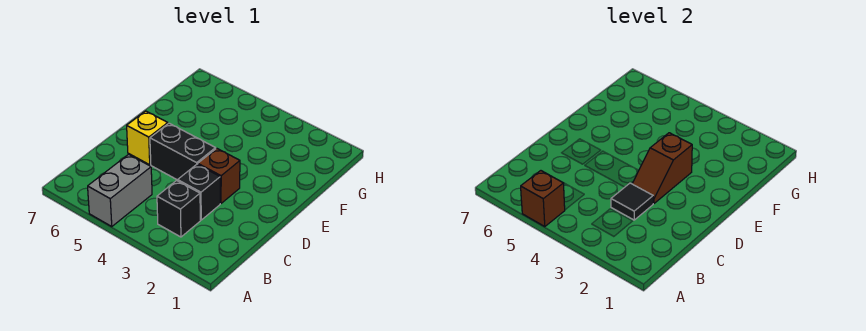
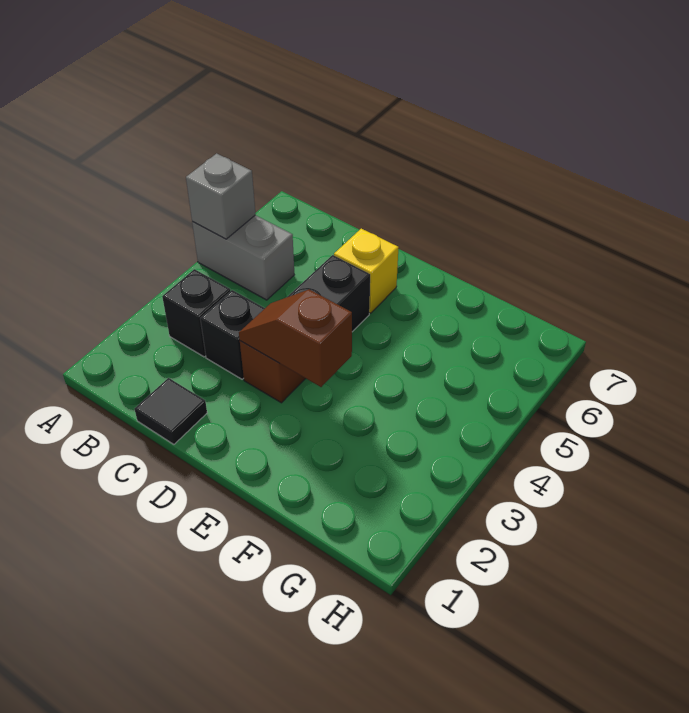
brown 1x1 brick [521,171,565,226] -> grey 1x1 brick [186,153,256,239]
black 1x1 tile [611,183,653,220] -> black 1x1 tile moved to [134,378,207,444]

